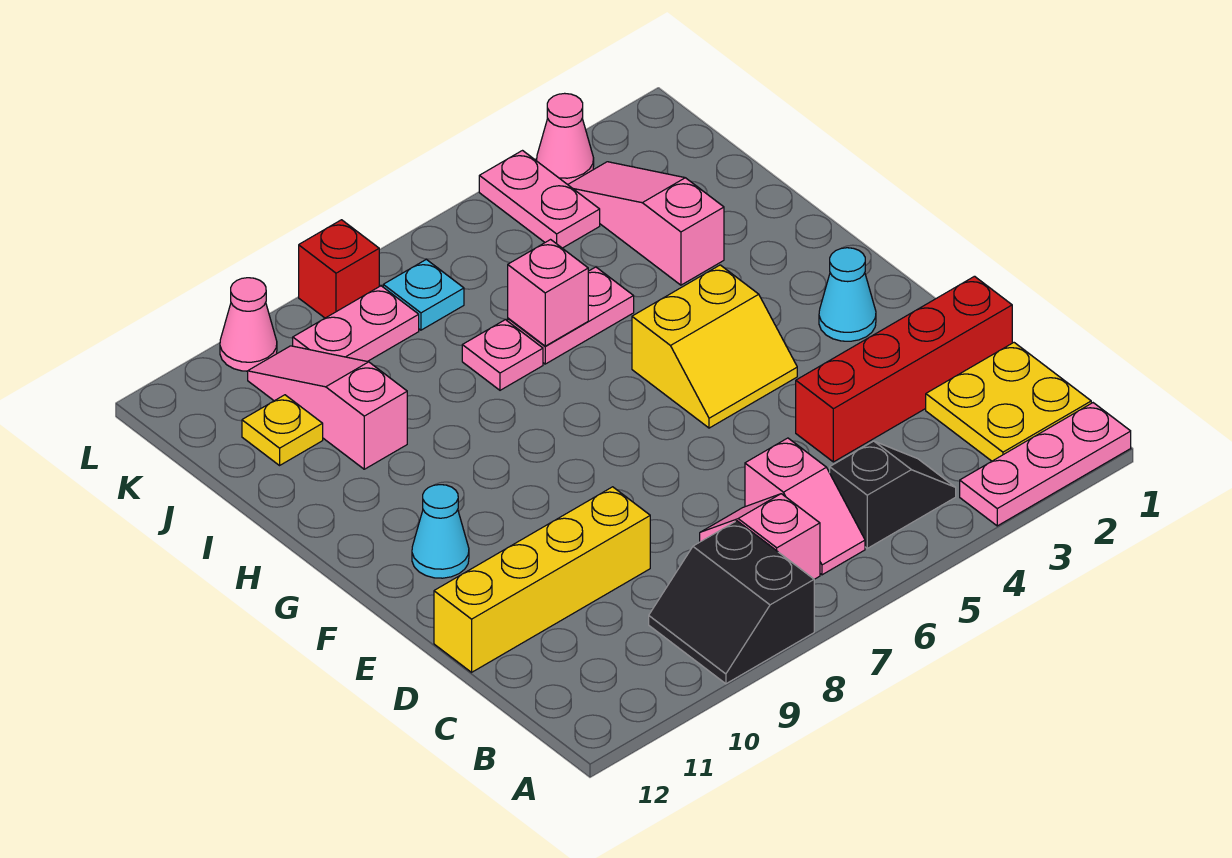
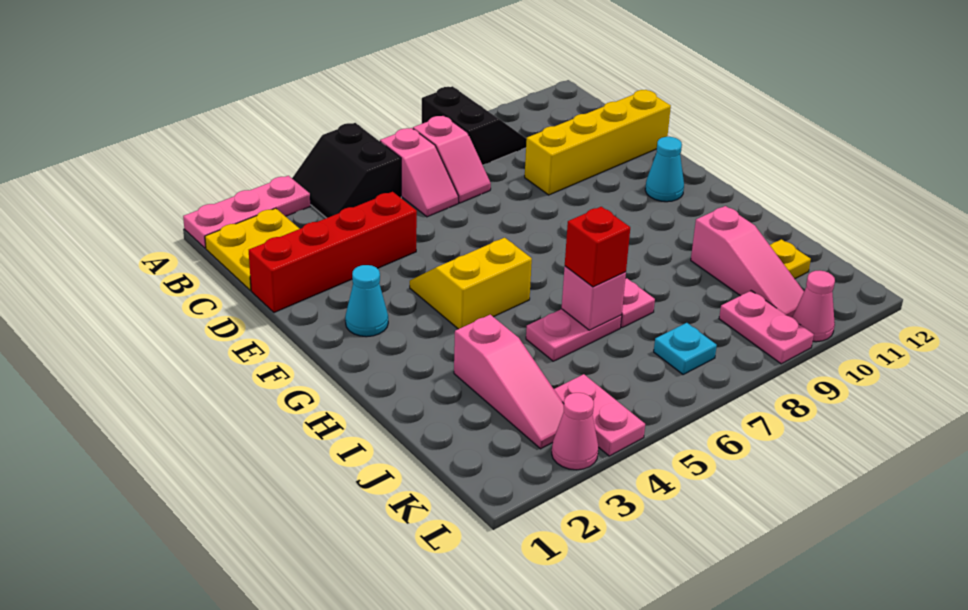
black 1x2 slope [830,441,956,548] -> black 2x2 slope [292,123,401,218]
pink 1x2 slope [745,438,865,575] -> pink 1x2 slope turned to [380,128,458,217]
pink 1x2 plate [293,286,419,362] -> pink 1x2 plate turned to [719,291,814,364]
red 1x1 brick [299,220,379,318] -> red 1x1 brick moved to [565,207,630,287]

